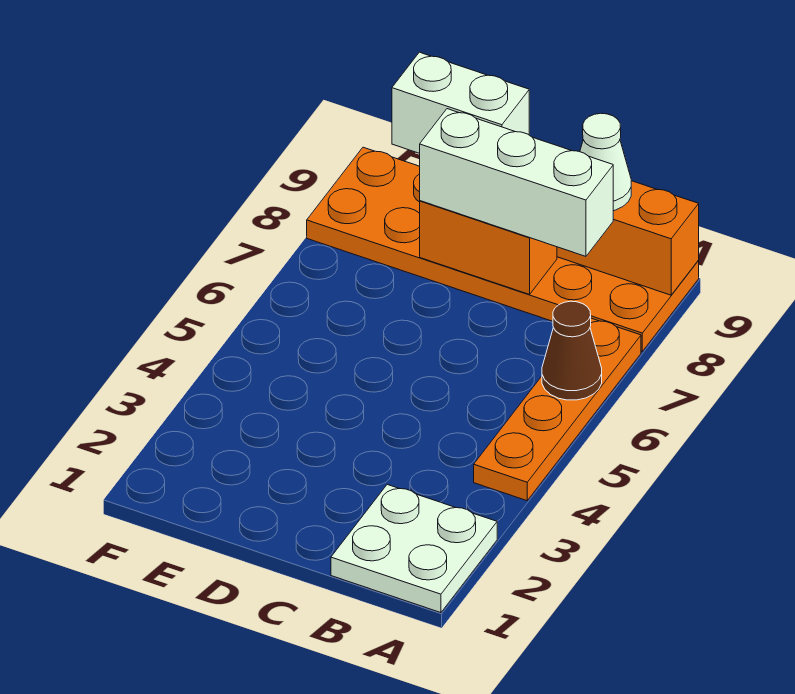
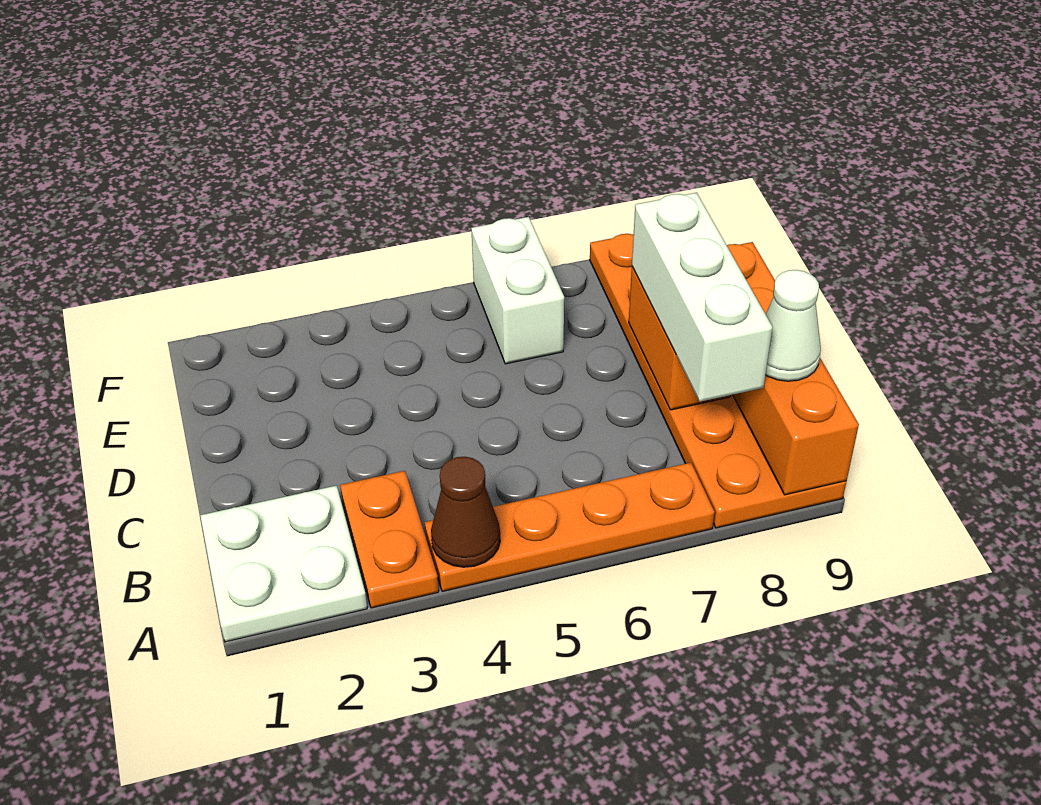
none -> orange 1x2 plate [340,471,439,608]
brown 1x1 cone [542,301,602,400] -> brown 1x1 cone moved to [431,457,500,567]
white 1x2 brick [392,52,529,153] -> white 1x2 brick moved to [471,217,564,364]

